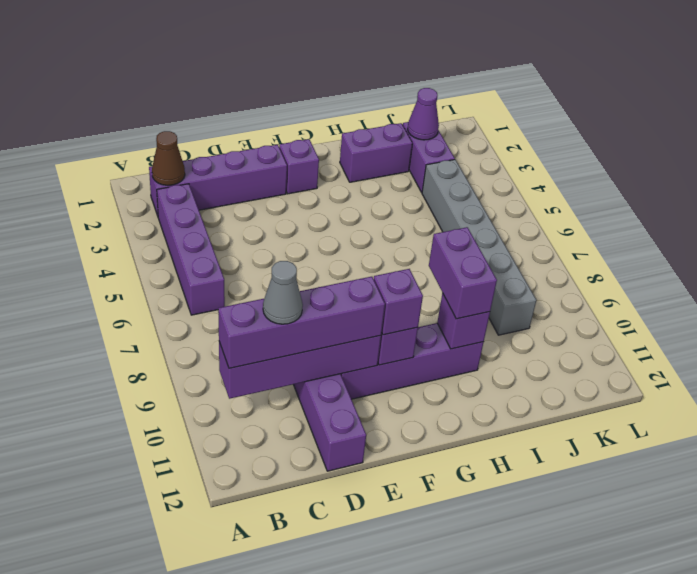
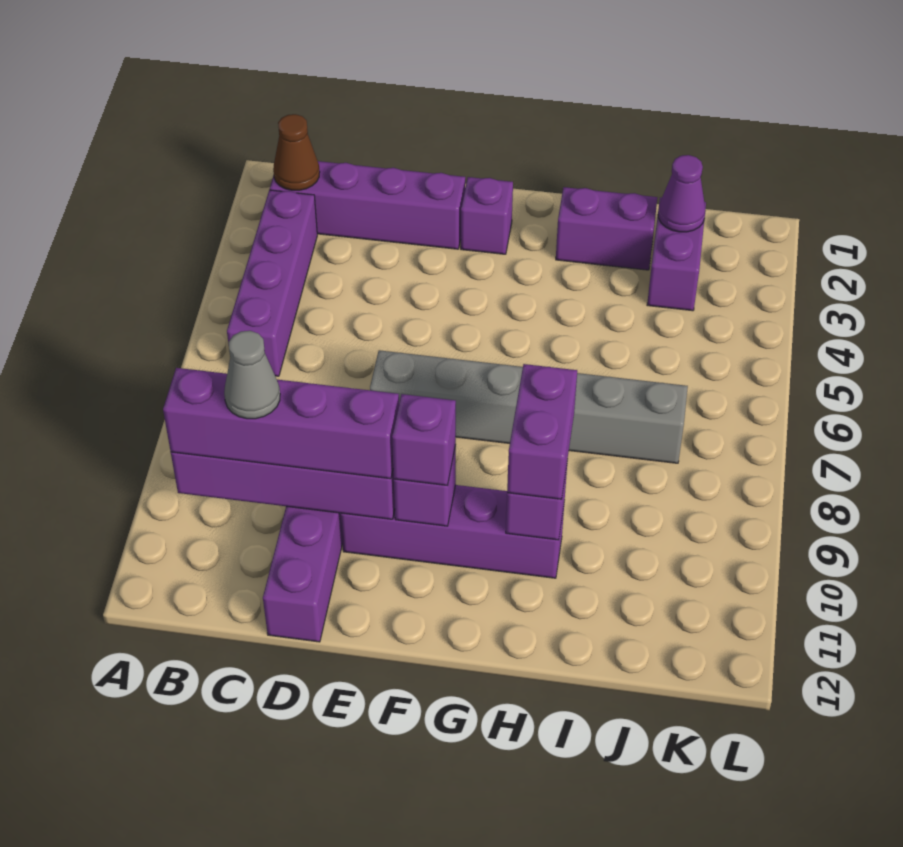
grey 1x6 brick [422,160,536,335] -> grey 1x6 brick turned to [370,350,688,463]

